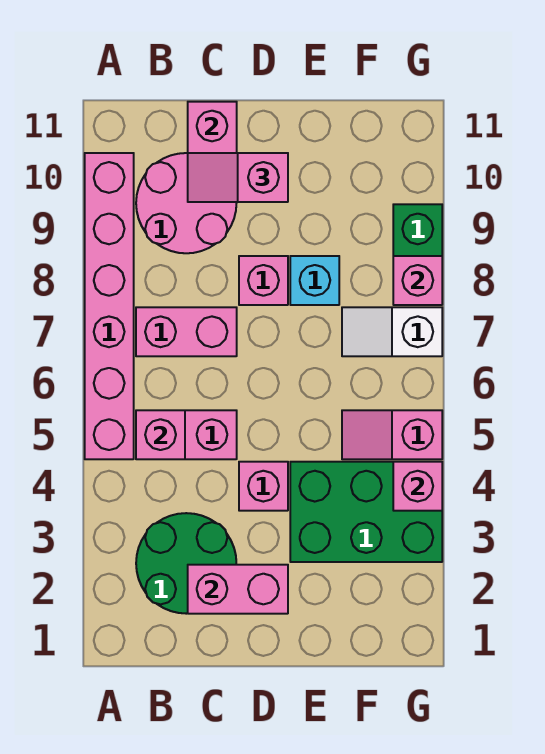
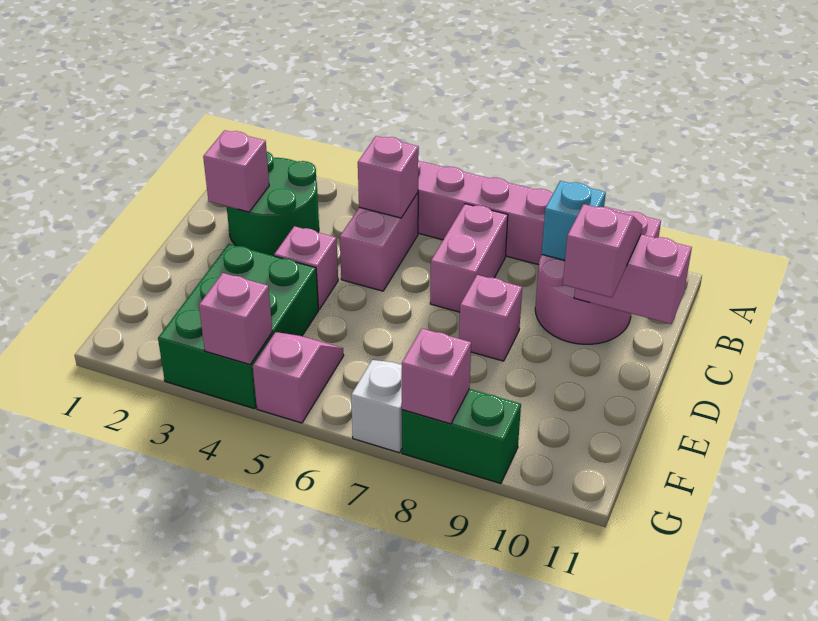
pink 1x2 brick [188,565,288,614] -> pink 1x1 brick [203,130,269,212]
cyan 1x1 brick [290,256,339,305] -> cyan 1x1 brick moved to [542,181,606,260]

